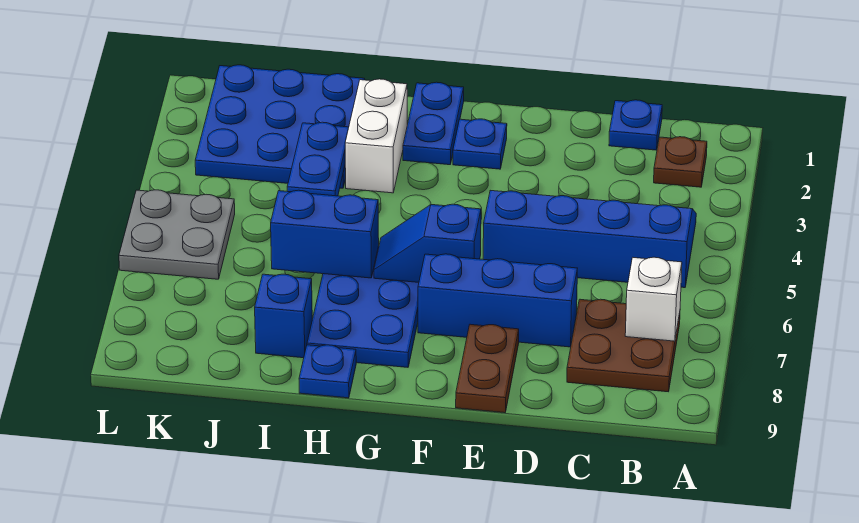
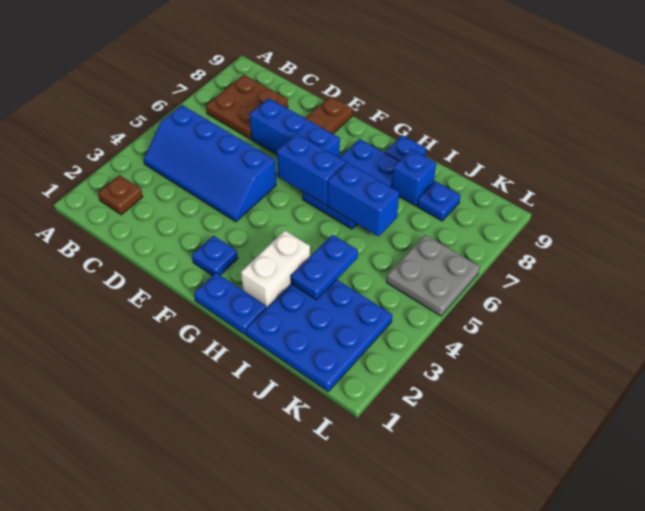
white 1x1 brick [625,257,682,341] -> none
blue 1x1 plate [609,100,662,150] -> blue 1x1 plate moved to [417,181,460,221]
blue 1x2 slope [374,204,481,282] -> blue 1x2 brick [277,133,346,205]
blue 1x2 plate [403,82,464,165] -> blue 1x2 plate turned to [194,273,267,335]

